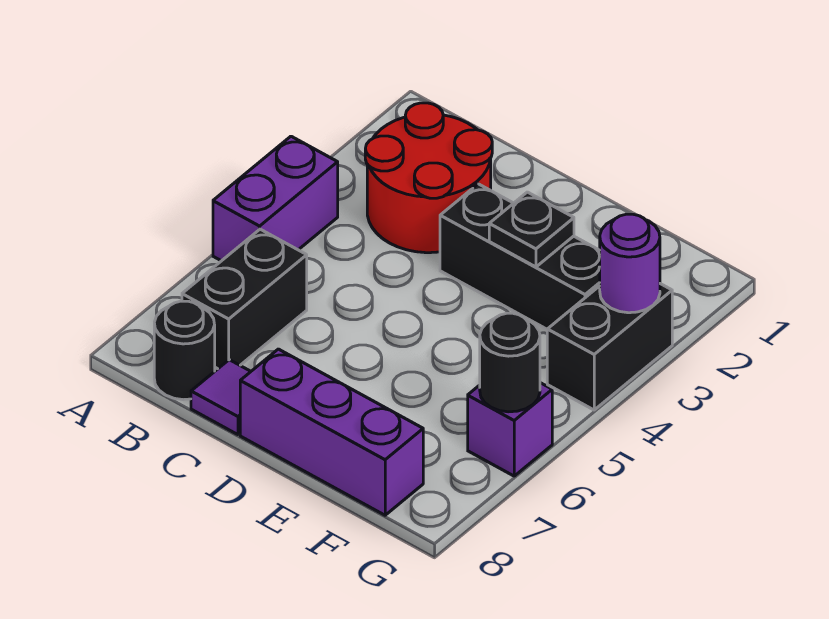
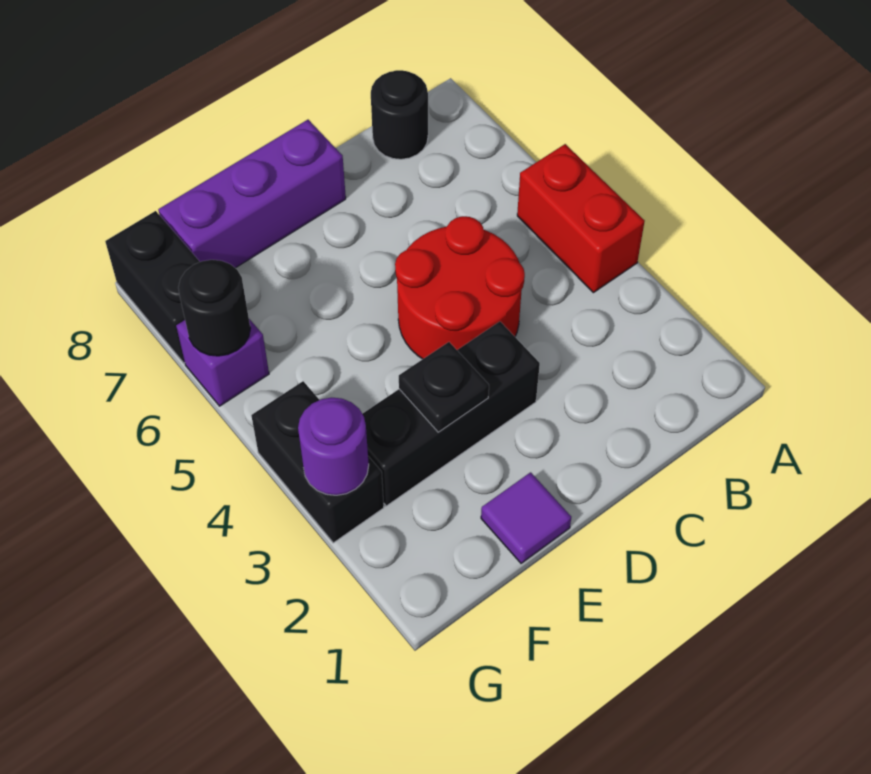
purple 1x2 brick [213,136,338,261] -> red 1x2 brick [517,144,645,293]
red 2x2 round brick [365,103,492,253] -> red 2x2 round brick moved to [395,216,525,359]
black 1x2 brick [182,229,307,369] -> black 1x2 brick moved to [105,211,200,363]
purple 1x1 tile [191,360,251,435] -> purple 1x1 tile moved to [481,472,571,563]

